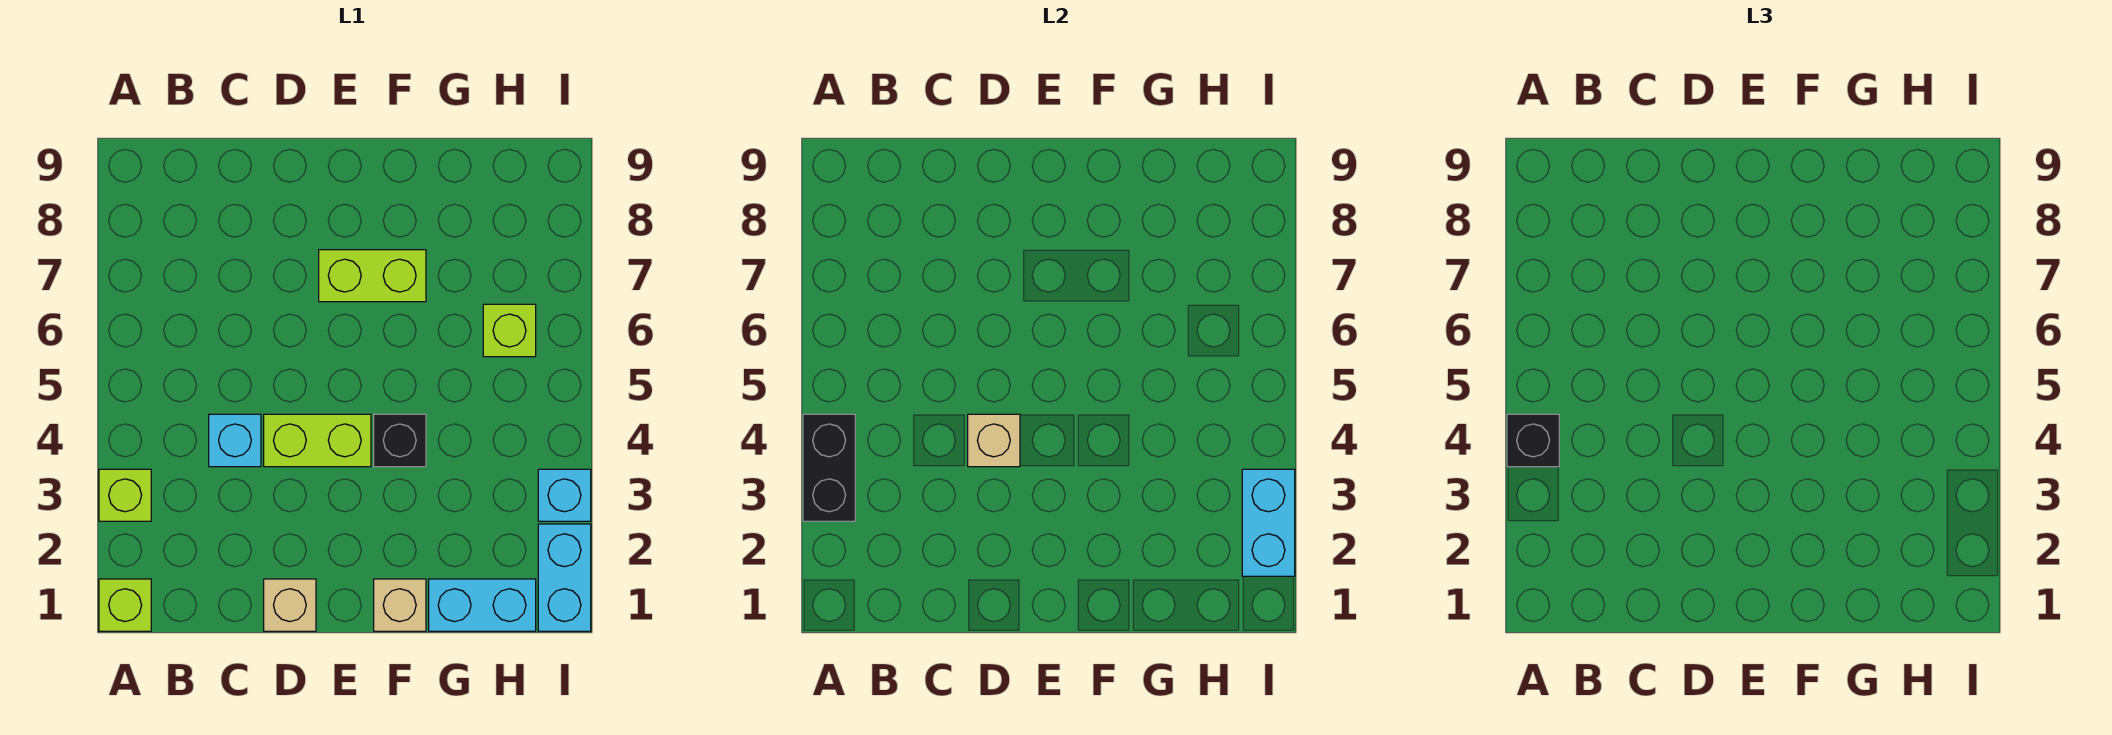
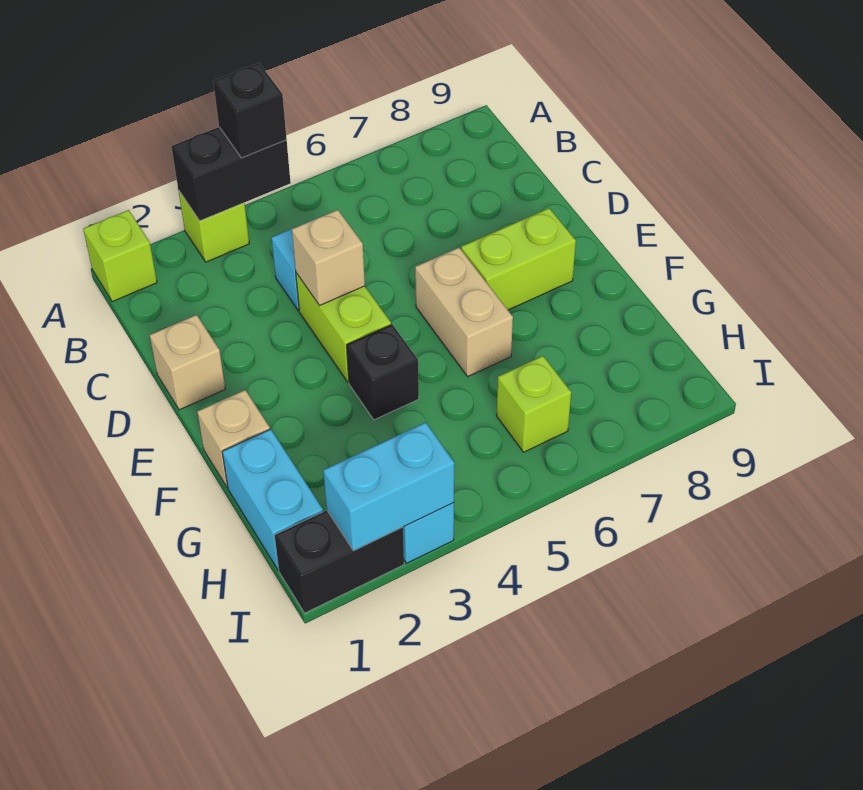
none -> tan 1x2 brick [415,248,513,376]
lime 1x2 brick [319,250,426,302] -> lime 1x2 brick turned to [461,208,576,310]
cyan 1x2 brick [538,524,591,631] -> black 1x2 brick [275,510,404,613]

